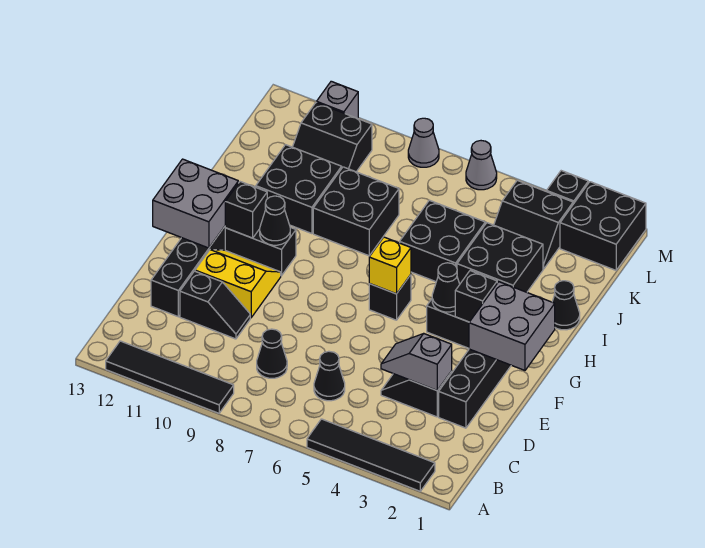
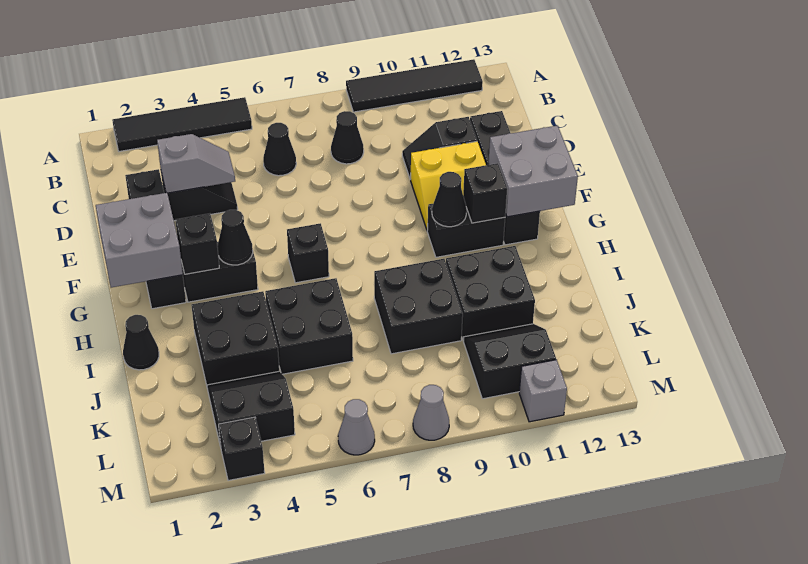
yellow 1x1 brick [369,237,411,294] -> none
black 2x2 brick [560,182,646,270] -> none

